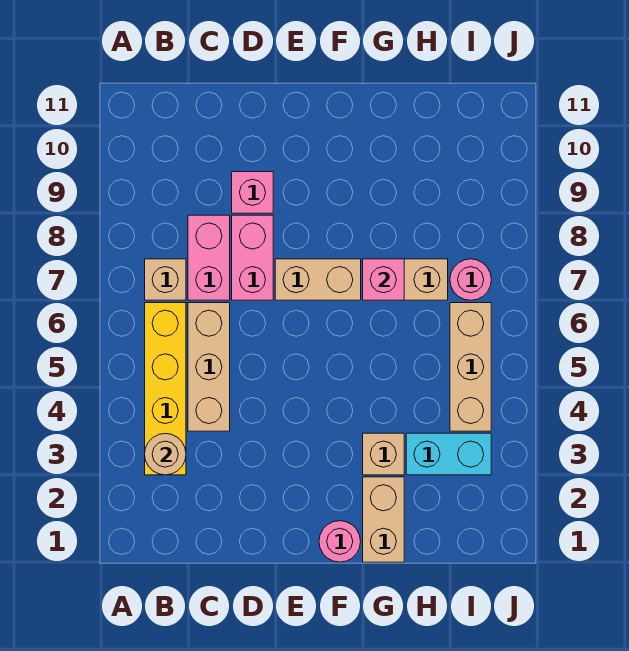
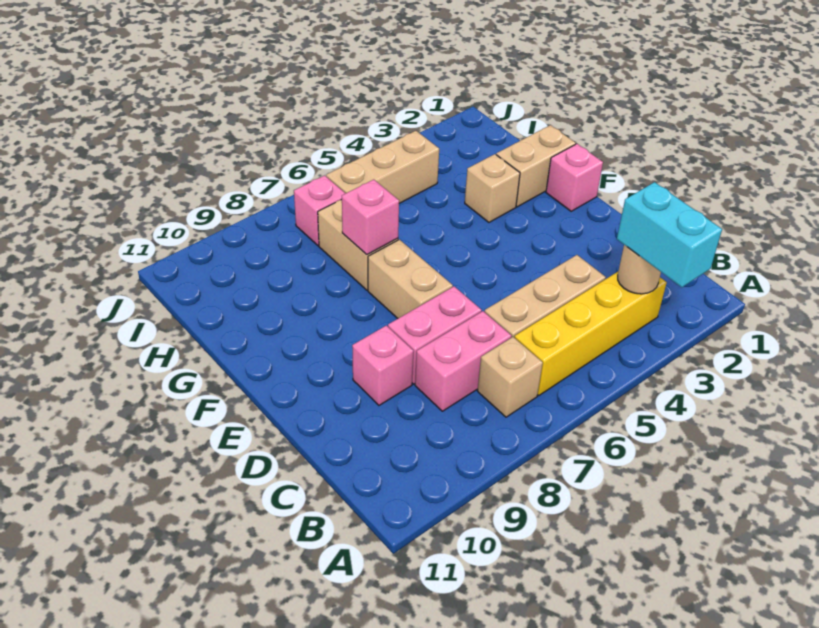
pink 1x1 round brick [319,521,361,562] -> pink 1x1 brick [546,144,603,211]
cyan 1x2 brick [406,433,491,475] -> cyan 1x2 brick moved to [617,182,722,287]
pink 1x1 round brick [450,259,491,300] -> pink 1x1 brick [294,175,345,246]

